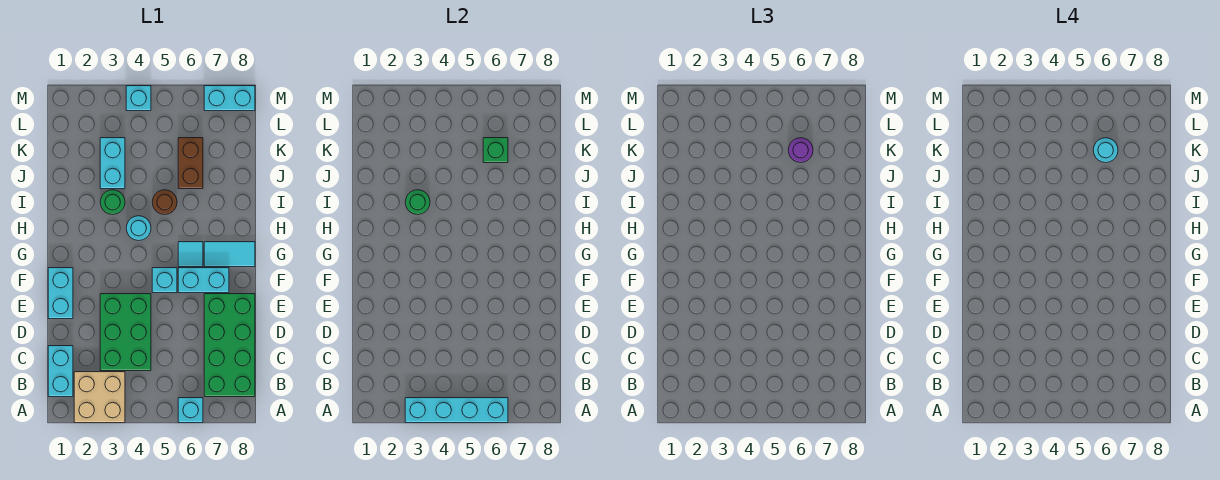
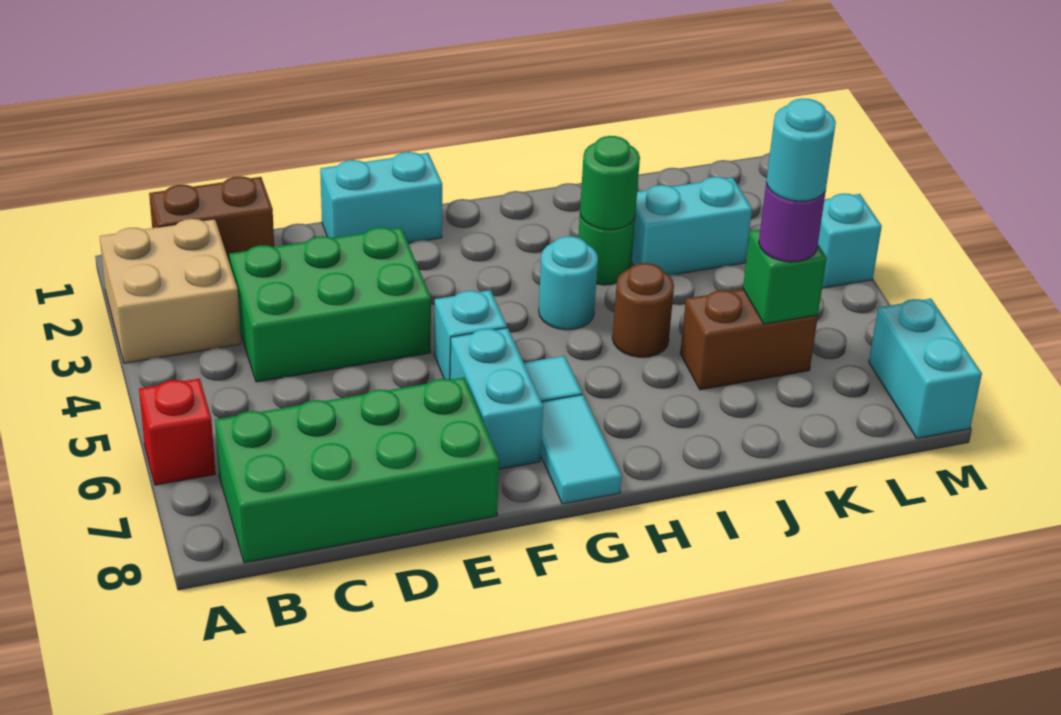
cyan 1x4 brick [405,398,508,423] -> none
cyan 1x1 brick [178,398,203,423] -> red 1x1 brick [139,378,215,485]
cyan 1x2 brick [48,346,73,397] -> brown 1x2 brick [149,176,274,264]

